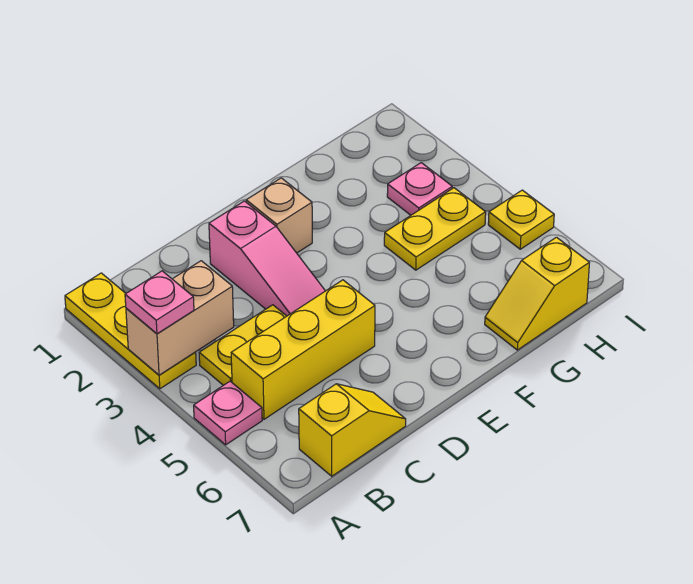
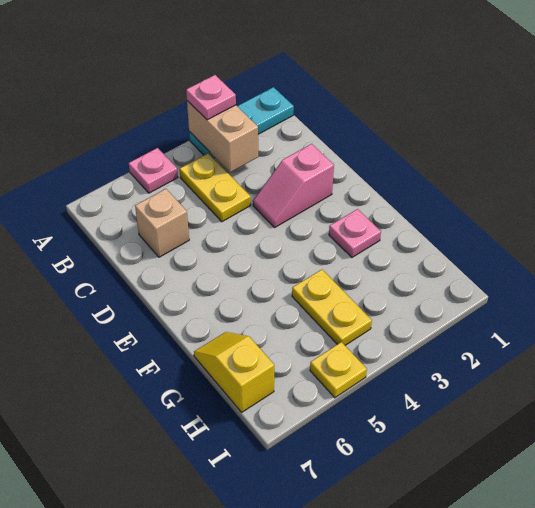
yellow 1x3 plate [65,273,196,389] -> cyan 1x3 plate [189,87,294,158]
yellow 1x3 brick [231,280,375,419] -> none
yellow 1x2 slope [299,384,406,476] -> none
pink 1x3 slope [209,201,325,316] -> pink 1x2 slope [253,144,334,227]
tan 1x1 brick [246,178,312,253] -> tan 1x1 brick moved to [135,189,189,257]
pink 1x1 plate [387,163,452,215] -> pink 1x1 plate moved to [329,209,381,257]

